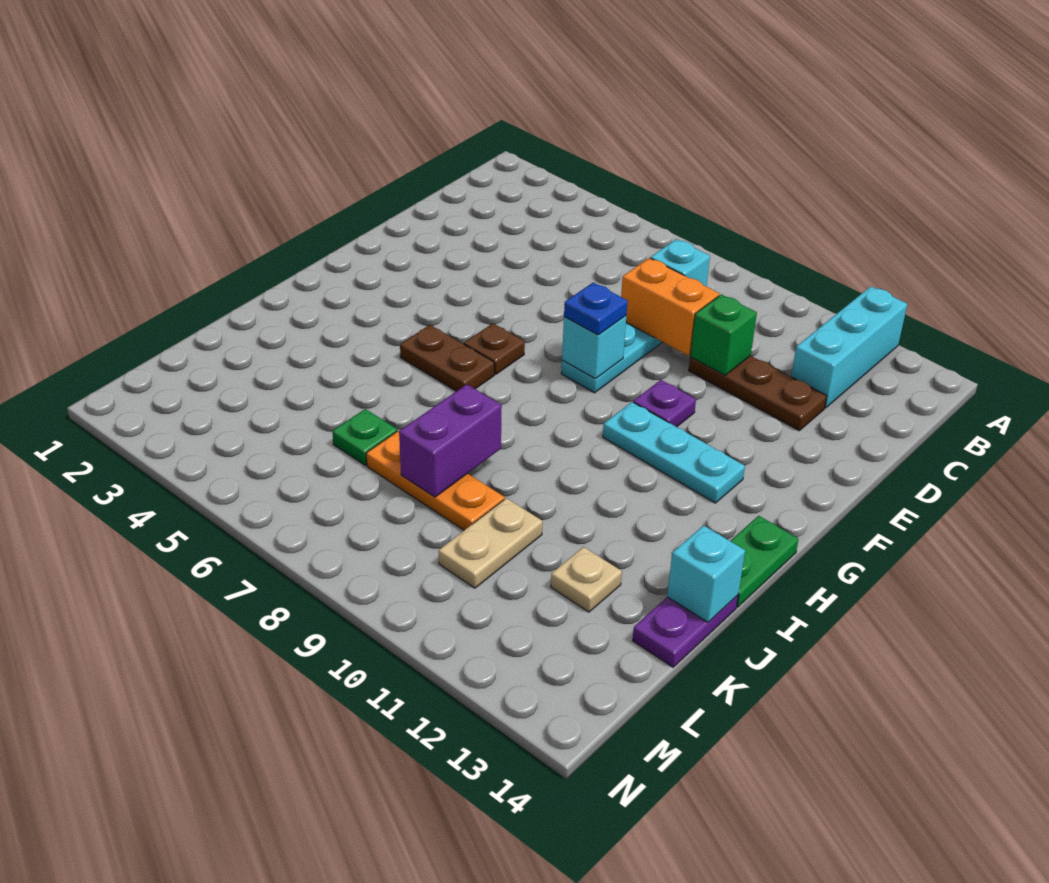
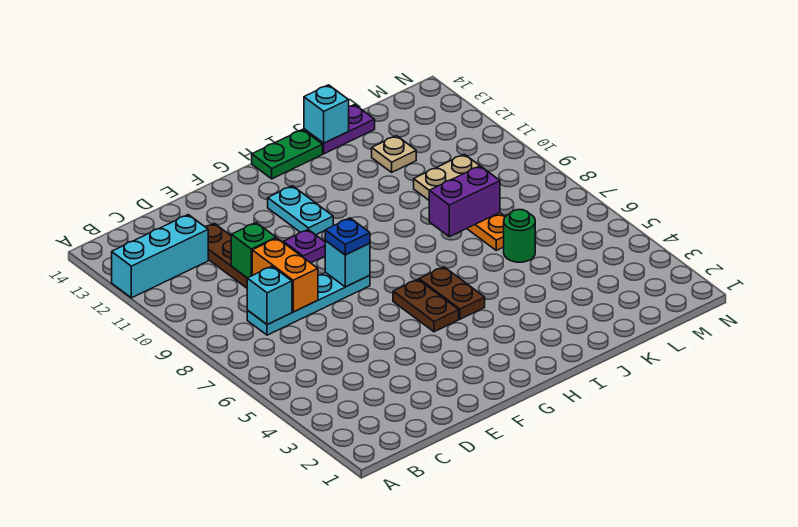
brown 1x1 plate [464,323,525,374] -> brown 1x2 plate [393,279,459,332]
cyan 1x3 plate [603,402,745,503] -> cyan 1x2 plate [268,186,333,235]
green 1x1 plate [332,409,397,465] -> green 1x1 round brick [504,210,535,262]

